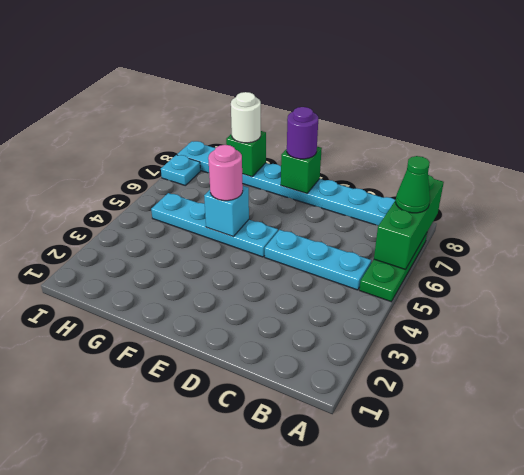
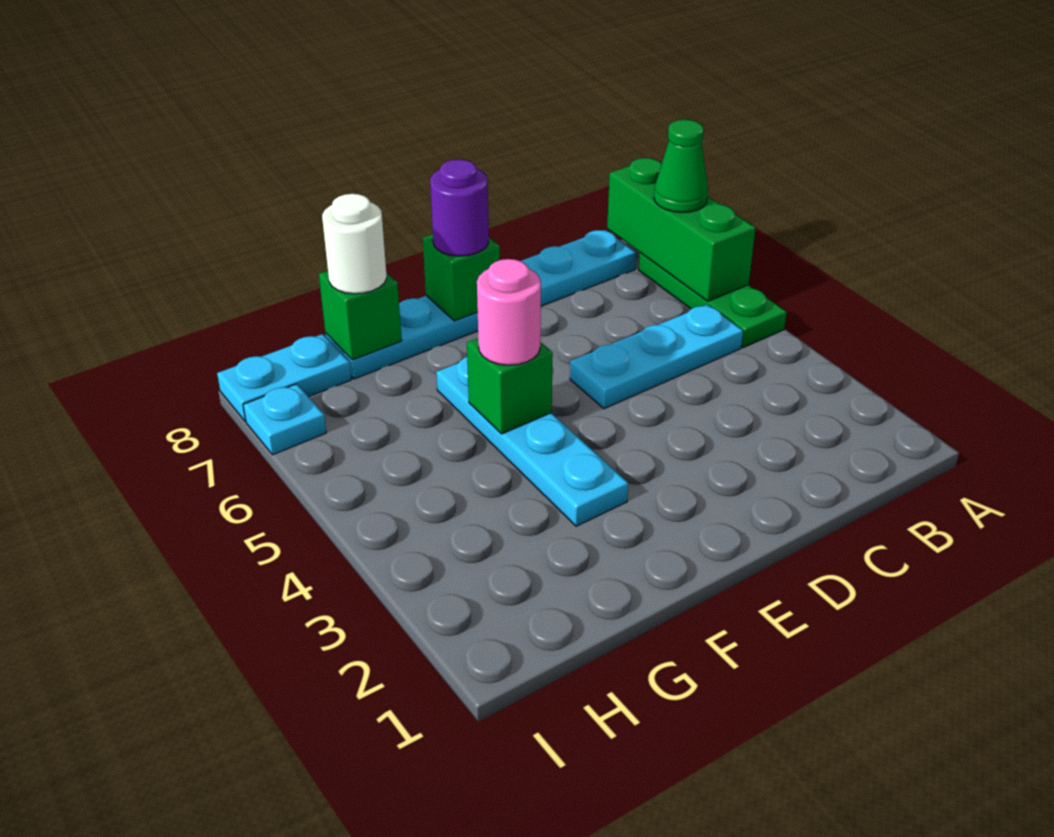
cyan 1x4 plate [151,193,278,257] -> cyan 1x4 plate turned to [436,357,628,526]
cyan 1x1 brick [204,186,249,236] -> green 1x1 brick [467,338,553,434]

